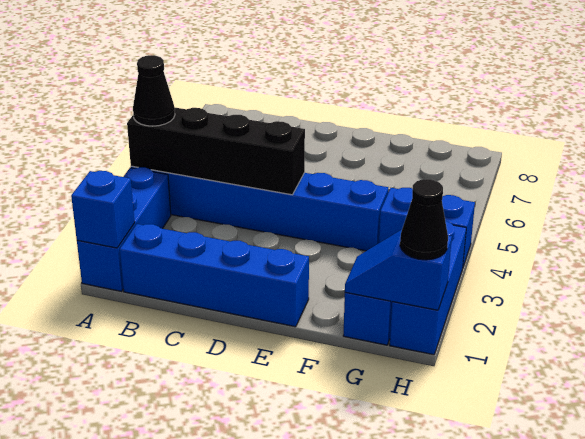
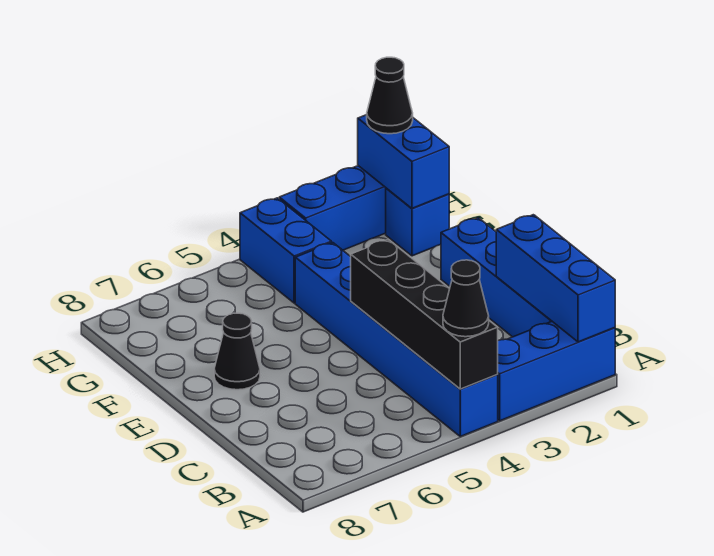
blue 1x1 brick [71,171,135,248] -> blue 1x3 brick [496,215,615,342]
none -> black 1x1 cone [214,313,260,390]
blue 1x2 slope [345,230,452,310] -> blue 1x2 brick [358,115,449,208]

